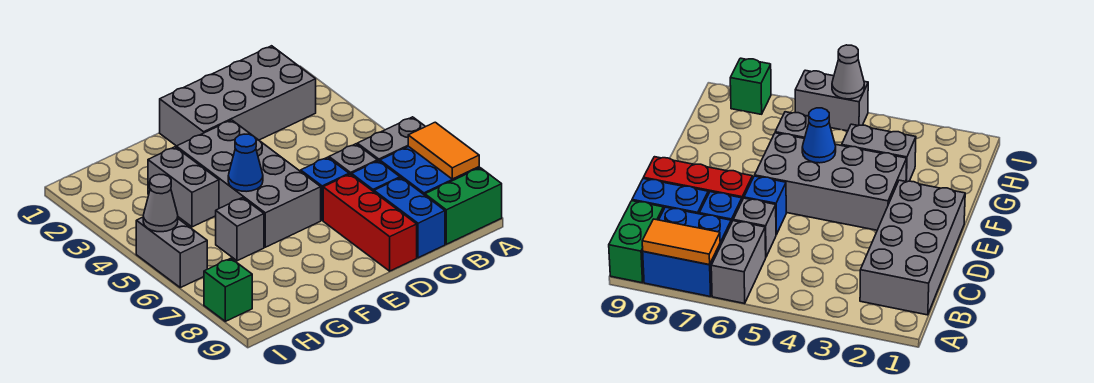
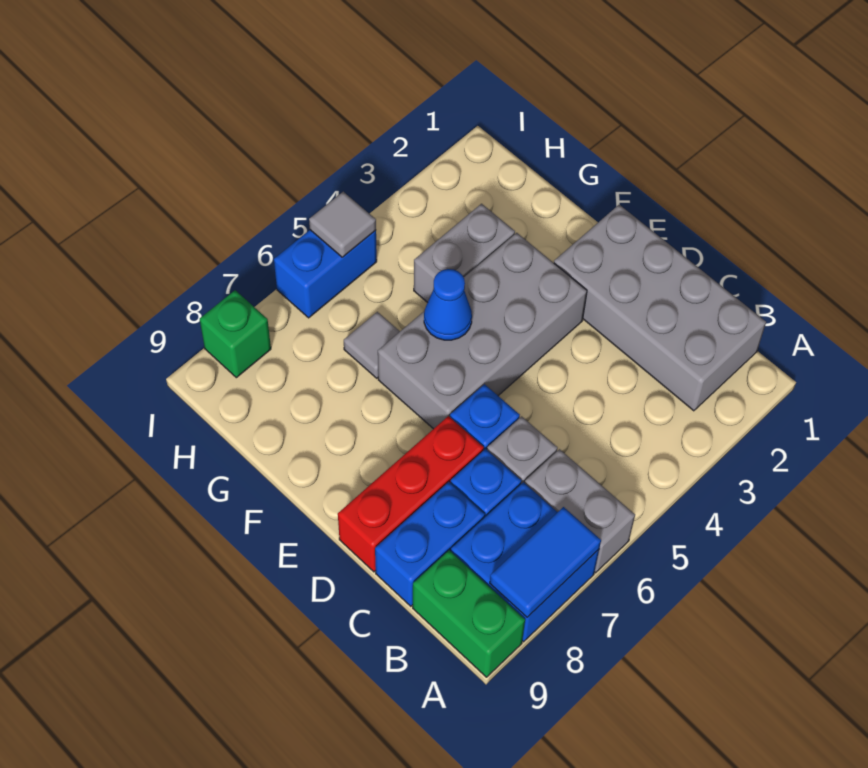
orange 1x2 tile [408,122,479,179] -> blue 1x2 tile [490,507,601,617]
grey 1x1 brick [216,198,264,261] -> grey 1x1 tile [344,312,400,378]
grey 1x2 brick [136,217,207,288] -> blue 1x2 brick [274,230,377,318]
grey 1x1 cone [143,174,178,232] -> grey 1x1 tile [309,192,376,257]

